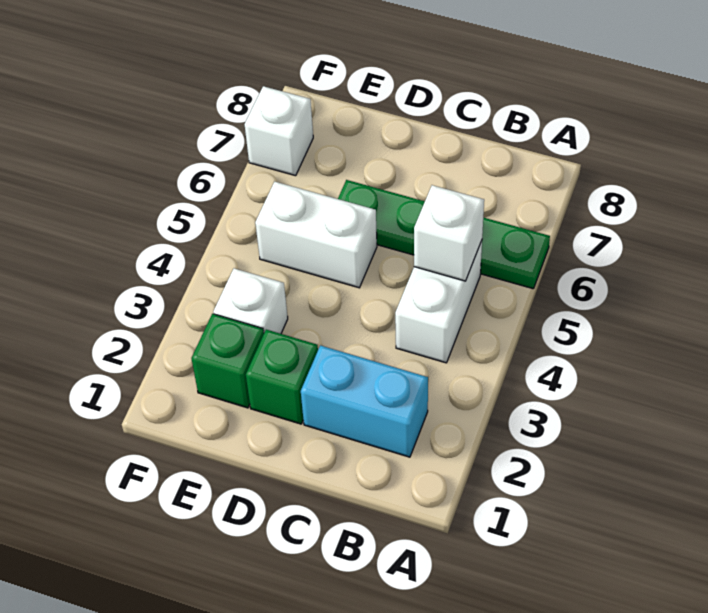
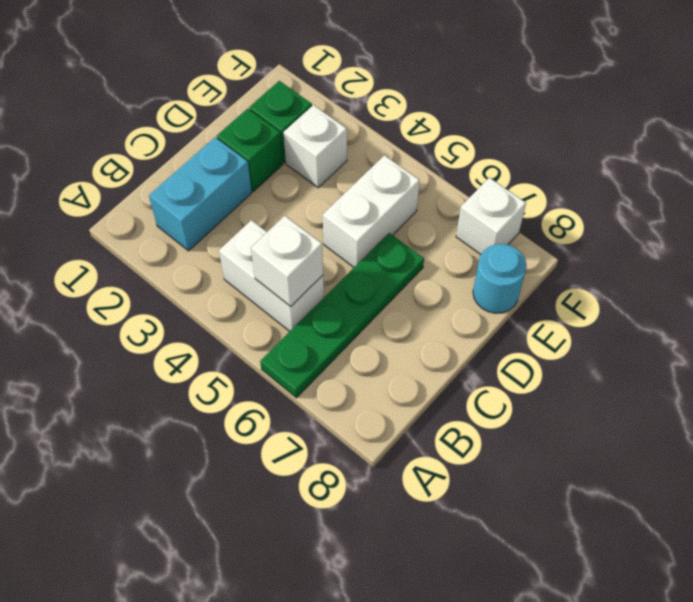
none -> cyan 1x1 round brick [473,244,526,313]

